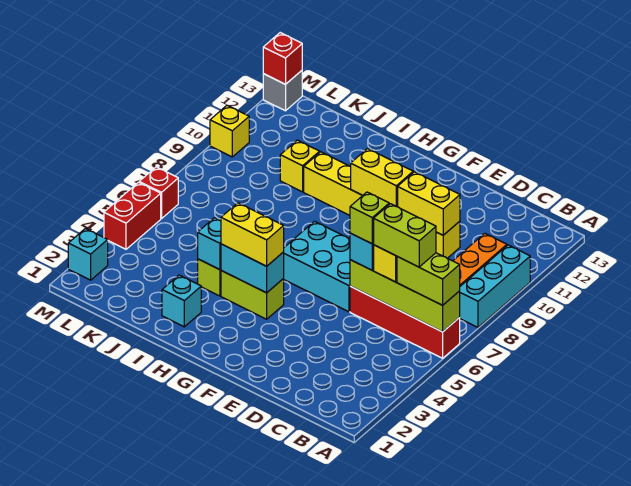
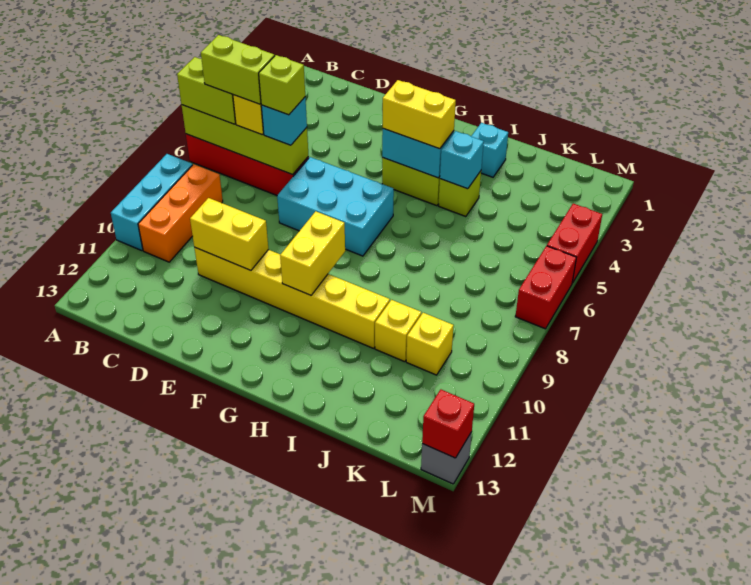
yellow 1x2 brick [351,149,413,207] -> yellow 1x2 brick turned to [280,211,345,295]
cyan 1x1 brick [68,228,108,280] -> none
red 1x1 brick [139,167,178,219] -> red 1x2 brick [515,246,576,329]
yellow 1x1 brick [210,105,249,157] -> yellow 1x1 brick moved to [406,313,454,375]

